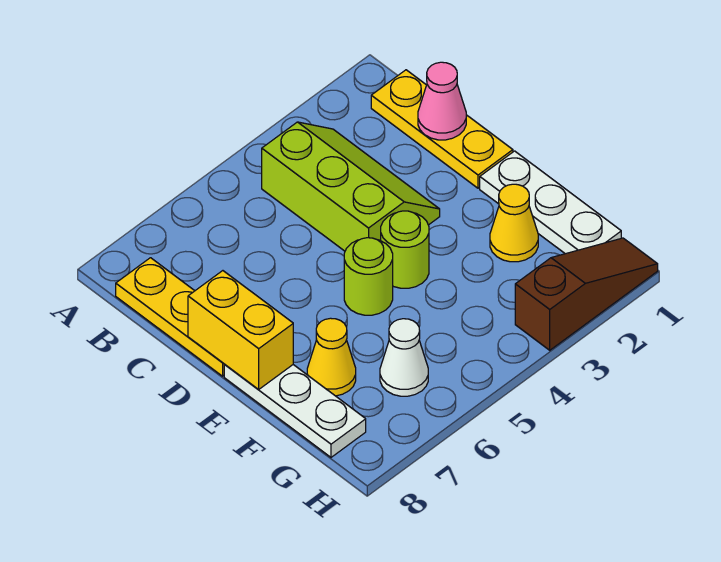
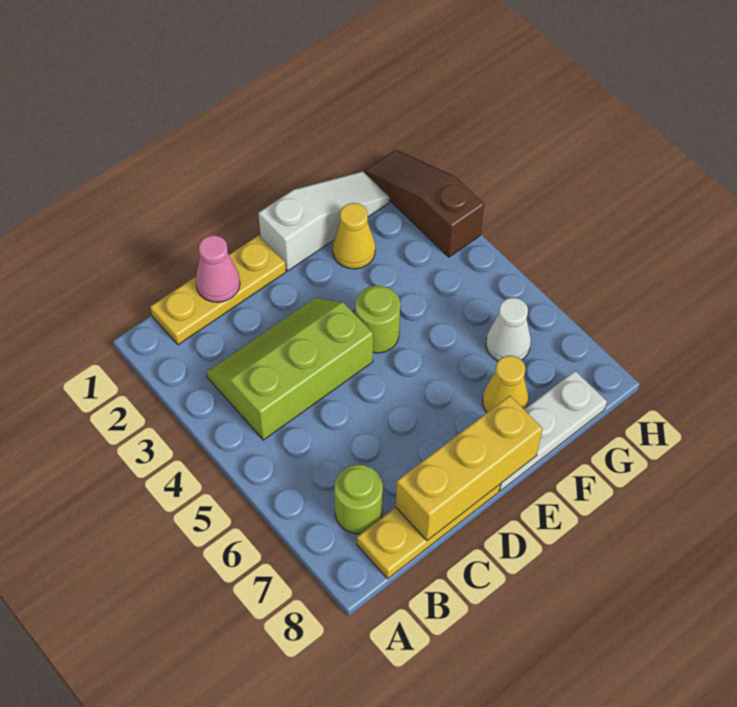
yellow 1x2 brick [188,271,293,390] -> yellow 1x3 brick [396,396,543,541]
white 1x3 plate [480,151,621,254] -> white 1x3 slope [258,171,390,271]
lime 1x1 round brick [344,238,393,315] -> lime 1x1 round brick moved to [334,465,383,534]

